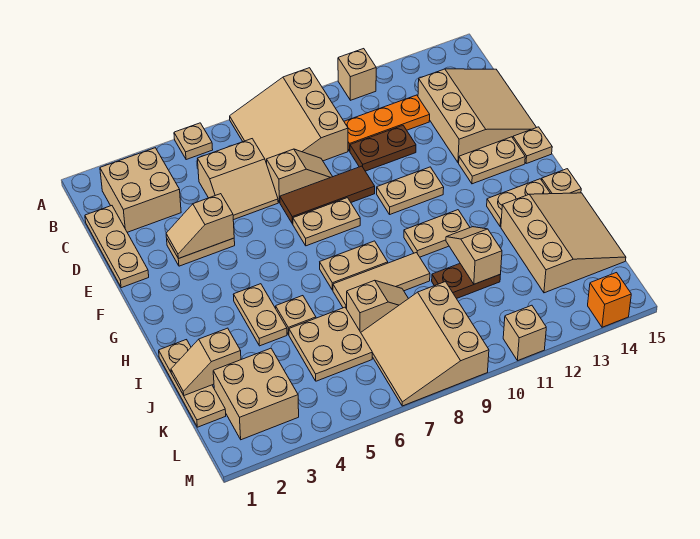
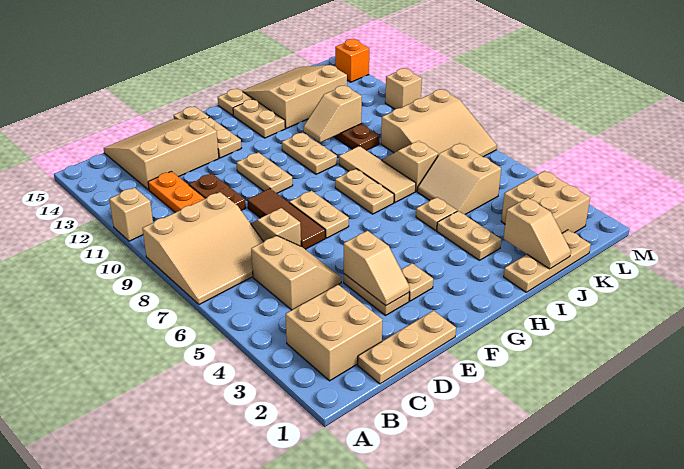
tan 1x1 plate [174,123,213,160] -> tan 1x1 plate moved to [401,263,433,301]
tan 1x2 plate [234,284,287,346] -> tan 1x2 plate turned to [437,211,501,260]
tan 2x2 plate [289,307,372,381] -> tan 2x2 slope [417,143,501,214]

